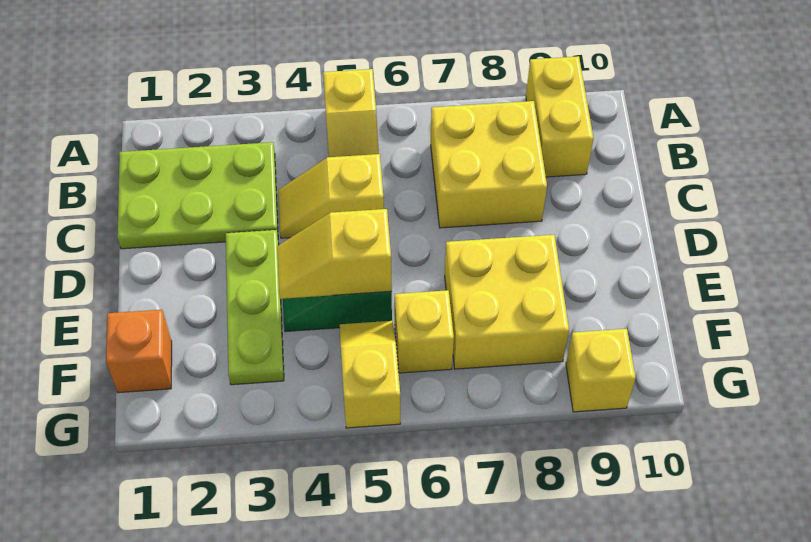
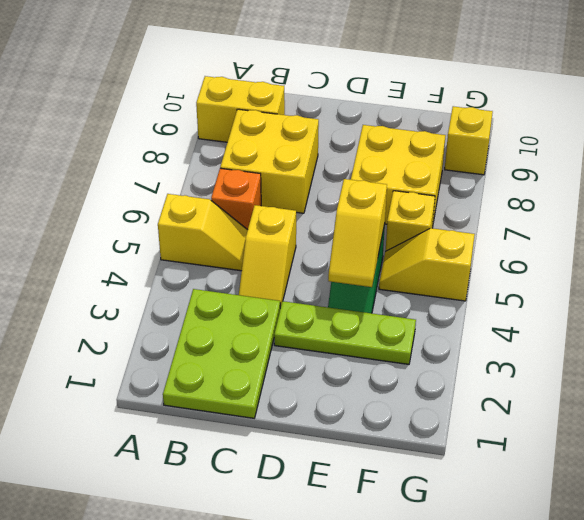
orange 1x1 brick [106,310,172,393] -> orange 1x1 brick moved to [211,168,261,230]

